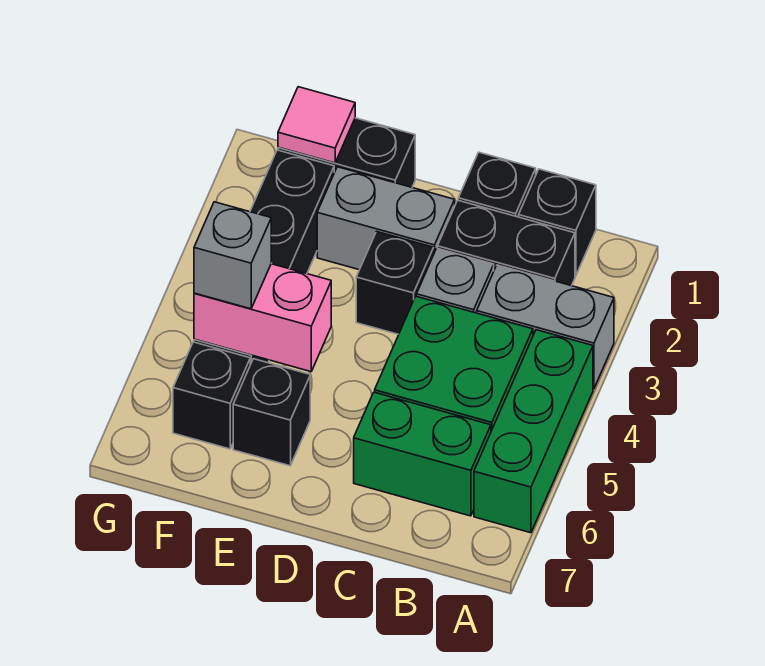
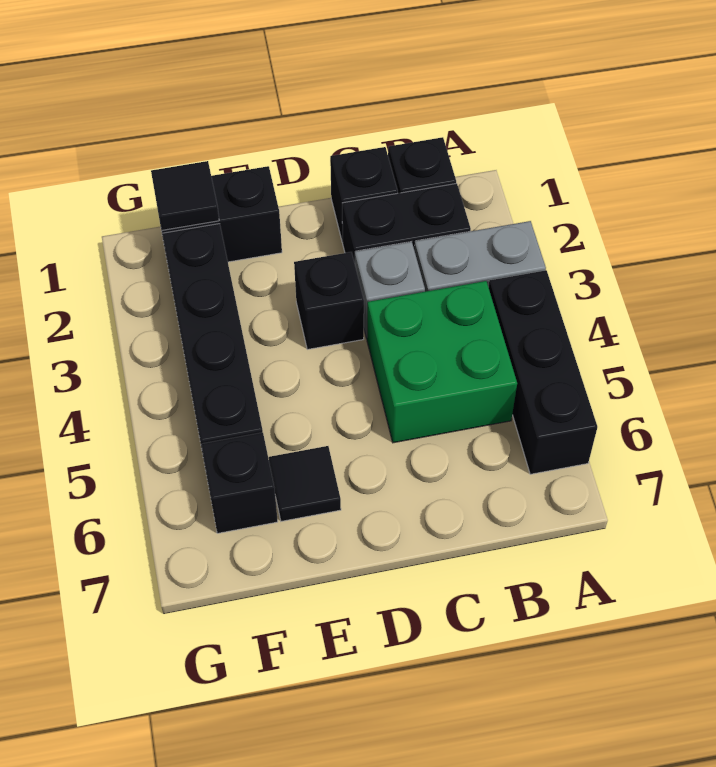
green 1x3 brick [474,330,593,533] -> black 1x3 brick [488,270,597,474]
green 1x2 brick [354,392,491,516] -> none
grey 1x2 brick [317,167,455,270] -> none
pink 1x2 brick [194,264,331,372] -> none
black 1x1 brick [233,359,310,466] -> black 1x1 tile [269,446,341,521]
pink 1x1 tile [278,87,355,163] -> black 1x1 tile [151,161,219,230]
grey 1x1 brick [194,202,271,309] -> none

